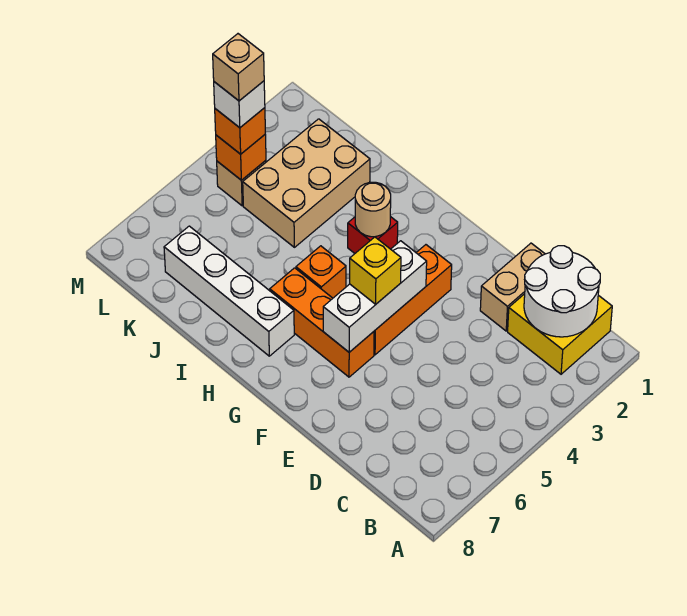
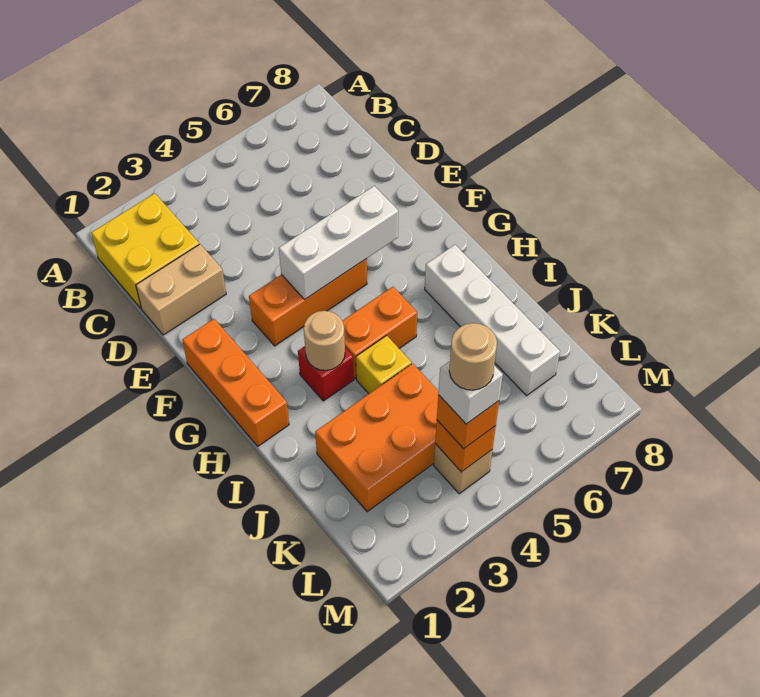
white 2x2 round brick [524,246,600,337] -> none
yellow 1x1 brick [350,237,401,304] -> yellow 1x1 brick moved to [356,335,411,394]
orange 1x3 brick [270,268,374,377] -> orange 1x3 brick moved to [182,319,289,446]
orange 1x1 brick [296,246,346,298] -> orange 1x2 brick [343,287,417,379]
tan 2x3 brick [243,119,370,247] -> orange 2x3 brick [315,363,439,512]
tan 1x1 brick [213,34,264,101] -> tan 1x1 round brick [449,323,497,390]

